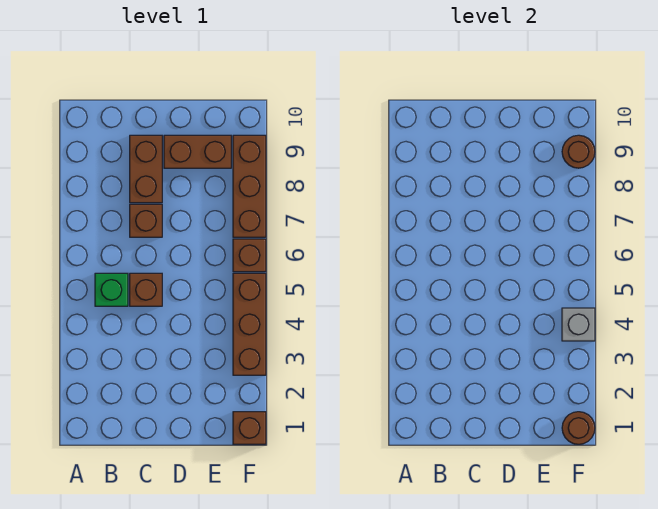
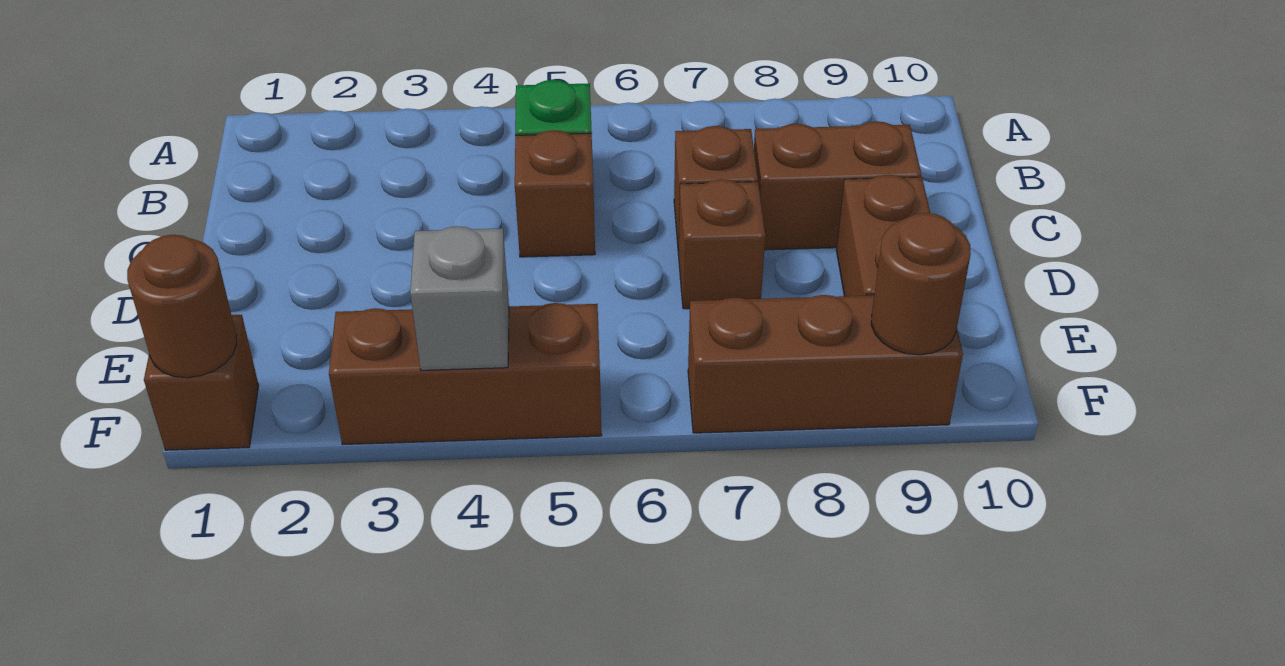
brown 1x1 brick [233,239,266,272] -> brown 1x1 brick moved to [678,179,765,309]

